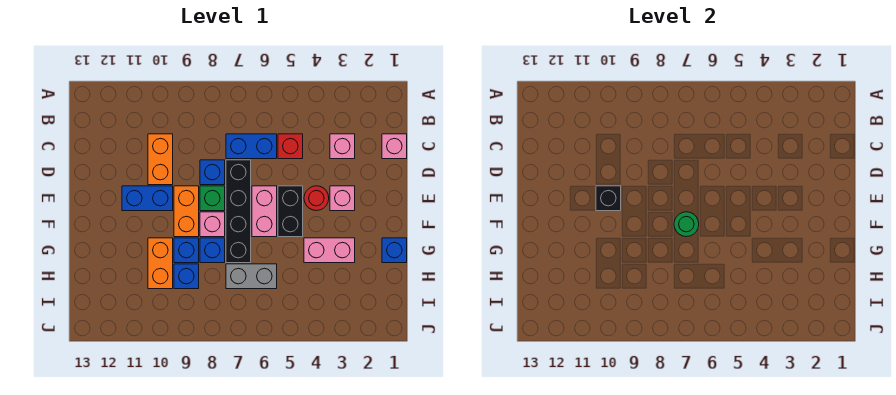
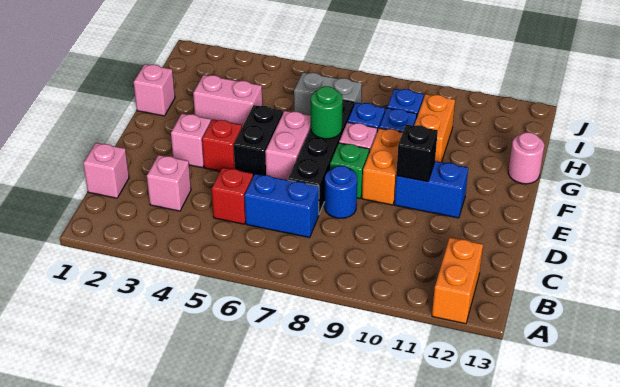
orange 1x2 brick [148,134,173,185] -> orange 1x2 brick moved to [432,237,483,324]
blue 1x1 brick [200,160,225,185] -> blue 1x1 round brick [324,166,357,218]
red 1x1 round brick [304,186,329,211] -> red 1x1 brick [202,119,242,171]
blue 1x1 brick [382,238,407,263] -> pink 1x1 brick [134,64,175,116]
none -> pink 1x1 round brick [508,132,544,184]

